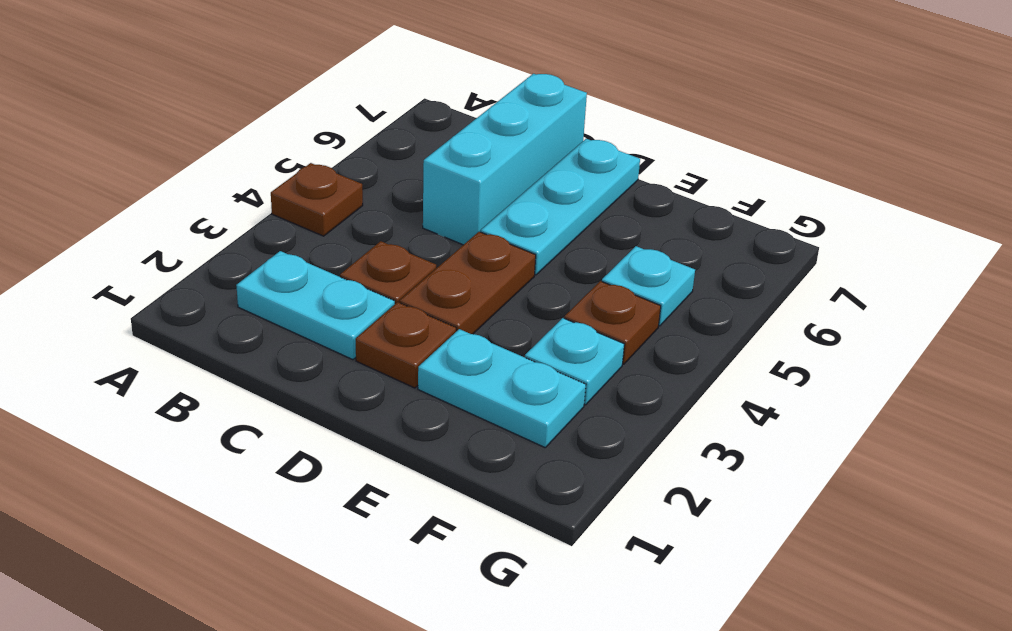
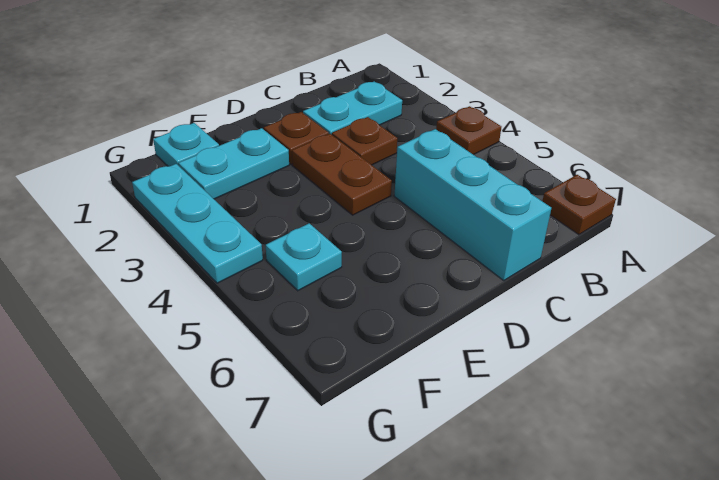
cyan 1x3 plate [481,139,640,275] -> cyan 1x3 plate moved to [132,164,263,283]
cyan 1x1 plate [525,318,624,405] -> cyan 1x1 plate moved to [153,123,219,166]
brown 1x1 plate [564,281,661,364] -> brown 1x1 plate moved to [542,175,616,235]

